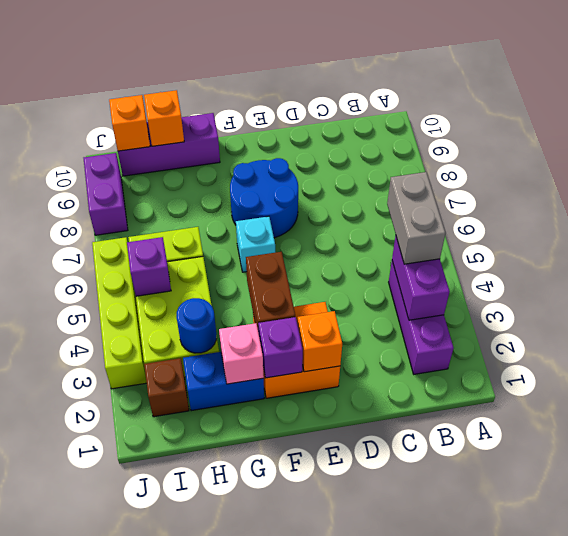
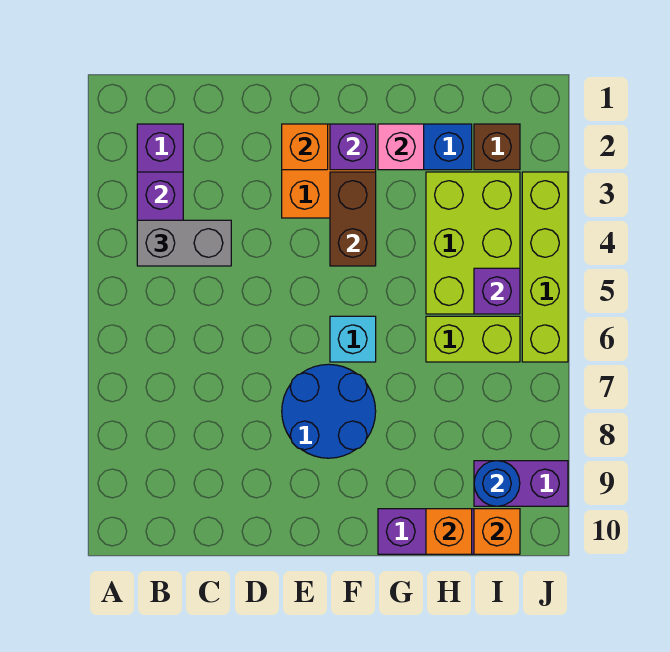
grey 1x2 brick [387,172,445,264] -> grey 1x2 brick turned to [137,220,231,266]
blue 1x1 round brick [177,298,216,353] -> blue 1x1 round brick moved to [474,461,520,506]
purple 1x2 brick [84,153,128,235] -> purple 1x2 brick turned to [474,461,568,506]

